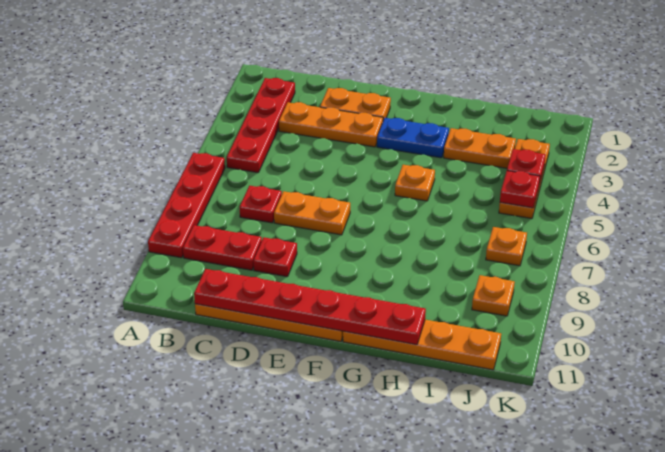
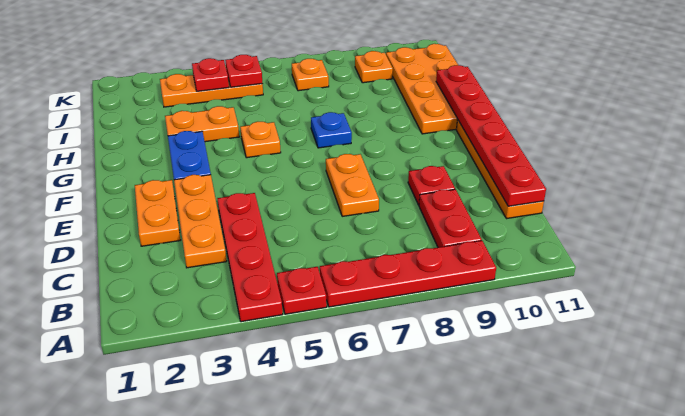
red 1x4 plate [227,78,295,173] -> red 1x4 plate turned to [217,193,283,322]
red 1x1 plate [240,186,282,223] -> red 1x1 plate moved to [277,267,327,314]
none -> blue 1x1 plate [311,112,352,148]
orange 1x4 plate [343,320,501,370] -> orange 2x4 plate [386,44,458,134]
orange 1x2 plate [444,128,516,168] -> orange 1x2 plate turned to [165,106,239,142]

